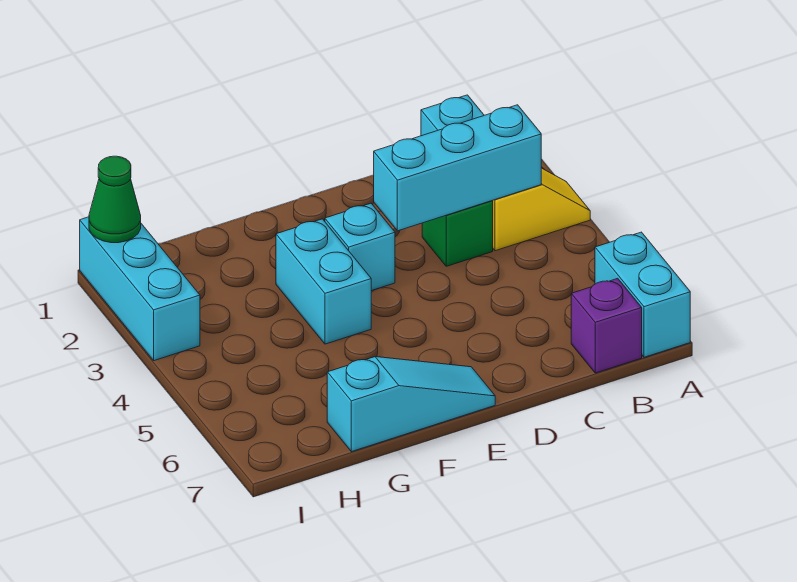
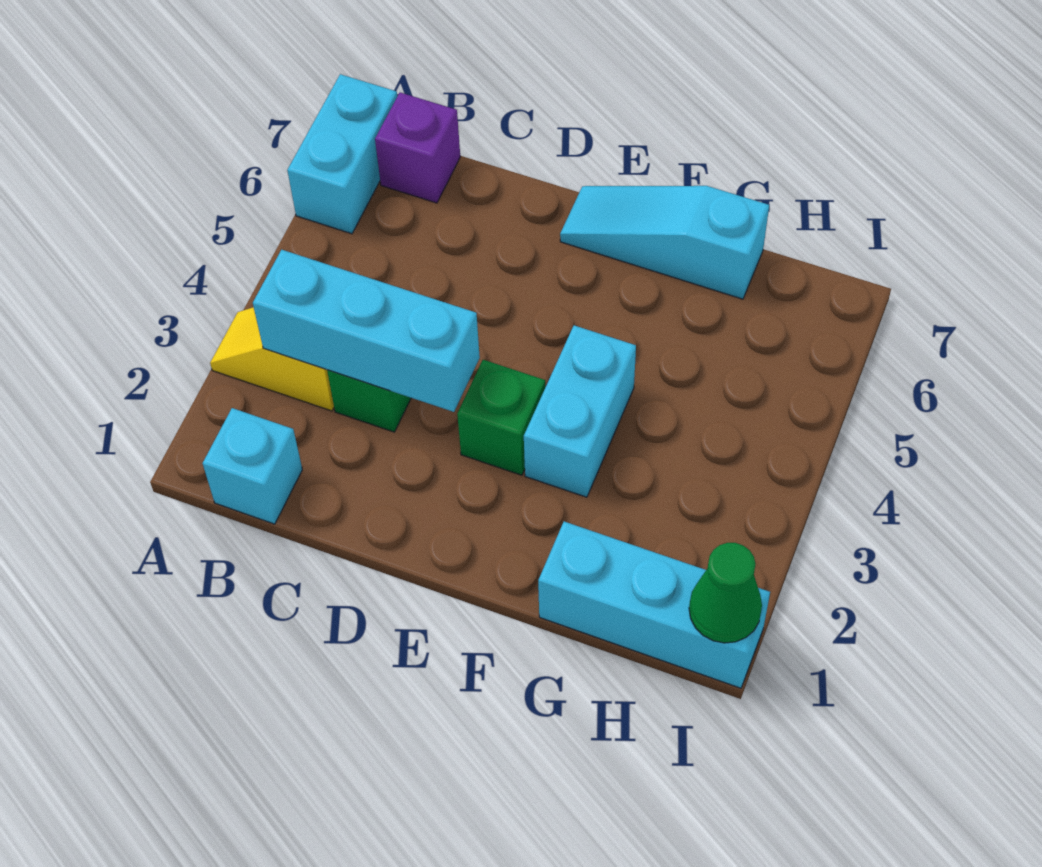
cyan 1x1 brick [325,203,395,291] -> green 1x1 brick [457,360,545,475]
cyan 1x3 brick [80,217,200,361] -> cyan 1x3 brick turned to [538,522,770,688]

